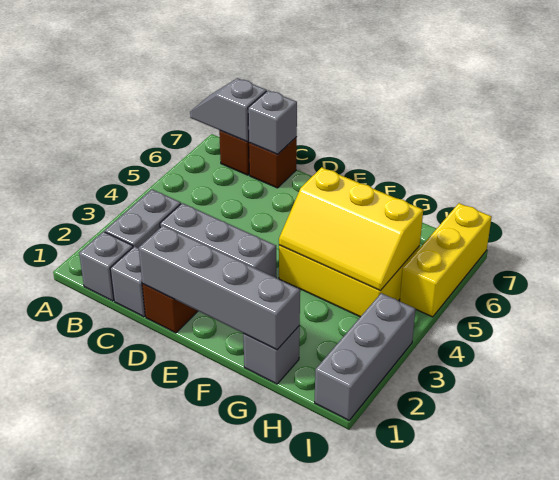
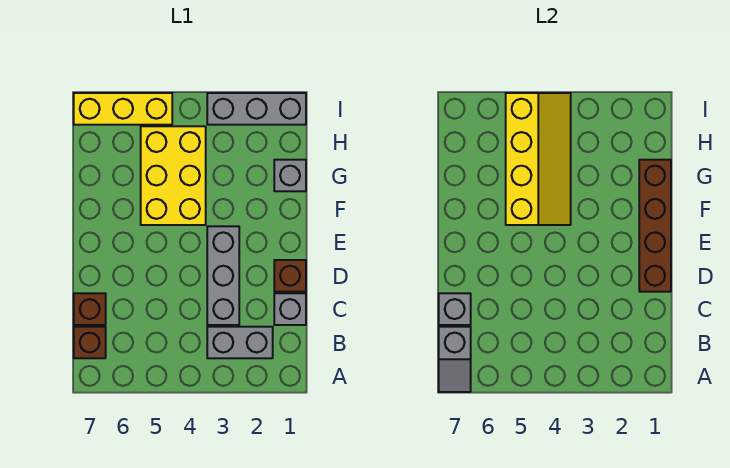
grey 1x1 brick [79,232,133,301] -> none
grey 1x4 brick [139,225,300,350] -> brown 1x4 brick [639,160,671,292]
yellow 2x3 slope [279,167,423,290] -> yellow 2x4 slope [506,93,571,225]

